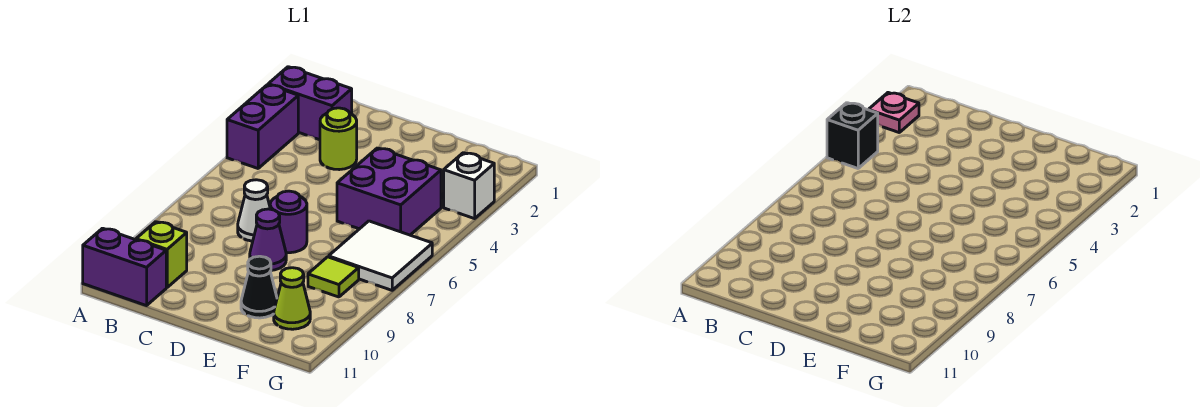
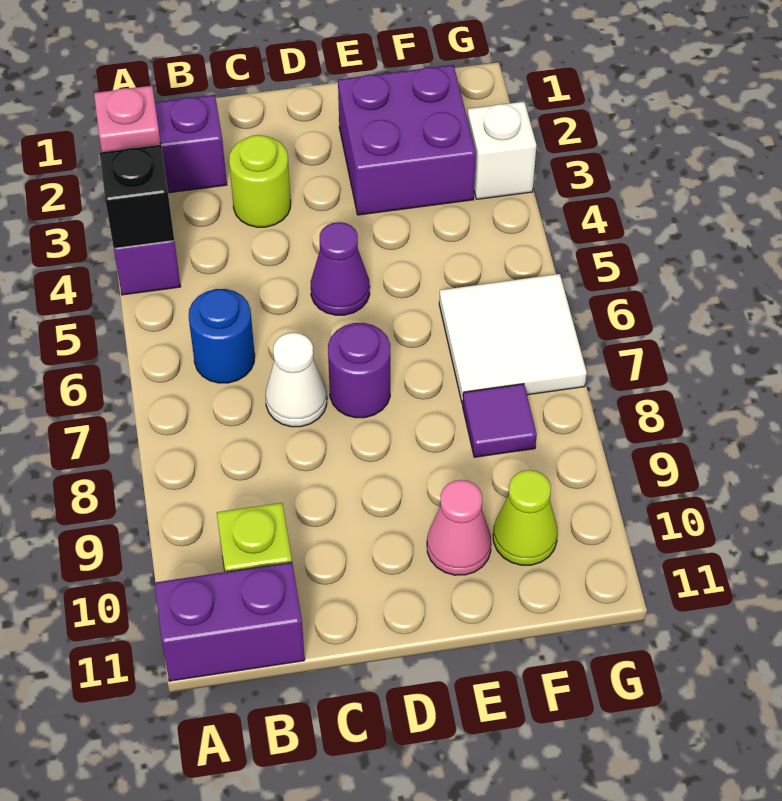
none -> blue 1x1 round brick [189,289,255,383]
purple 1x1 cone [250,209,286,270] -> purple 1x1 cone moved to [311,222,370,315]
purple 2x2 brick [337,148,441,235] -> purple 2x2 brick moved to [338,65,476,215]
black 1x1 cone [241,256,277,318] -> pink 1x1 cone [427,480,491,575]
lime 1x1 tile [308,257,359,297] -> purple 1x1 tile [463,384,537,457]

